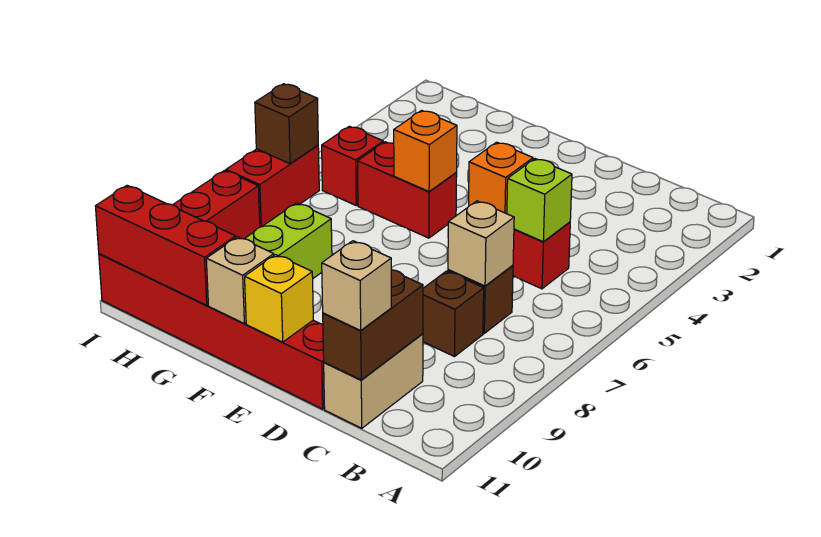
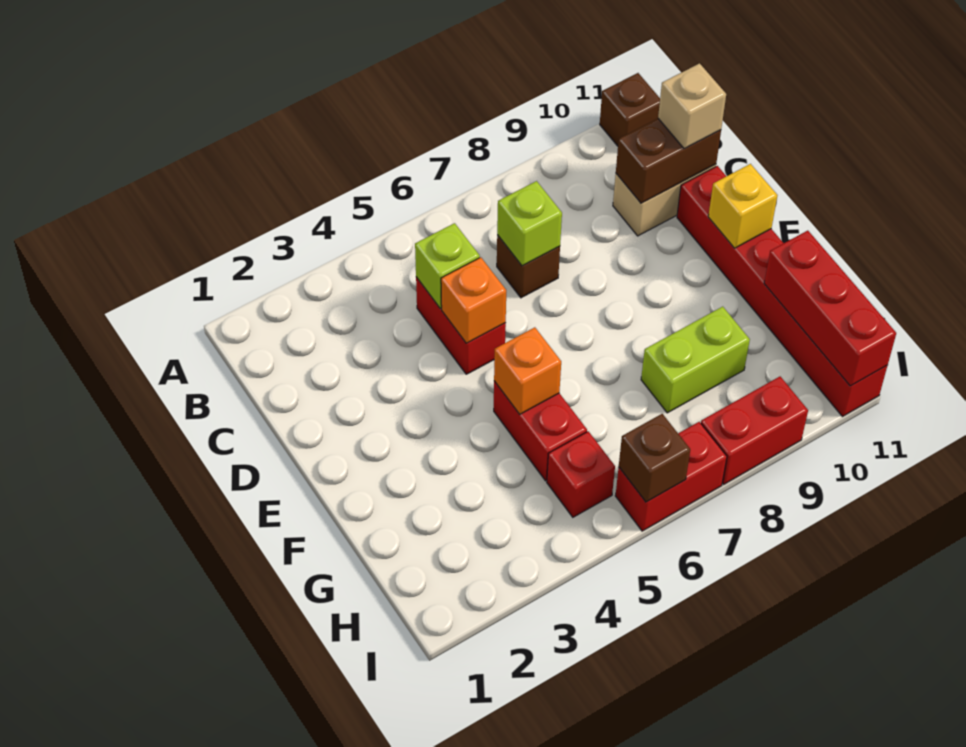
tan 1x1 brick [448,201,514,286] -> lime 1x1 brick [497,181,562,266]
brown 1x1 brick [423,271,484,357] -> brown 1x1 brick moved to [600,73,660,146]
tan 1x1 brick [206,237,274,324] -> none

